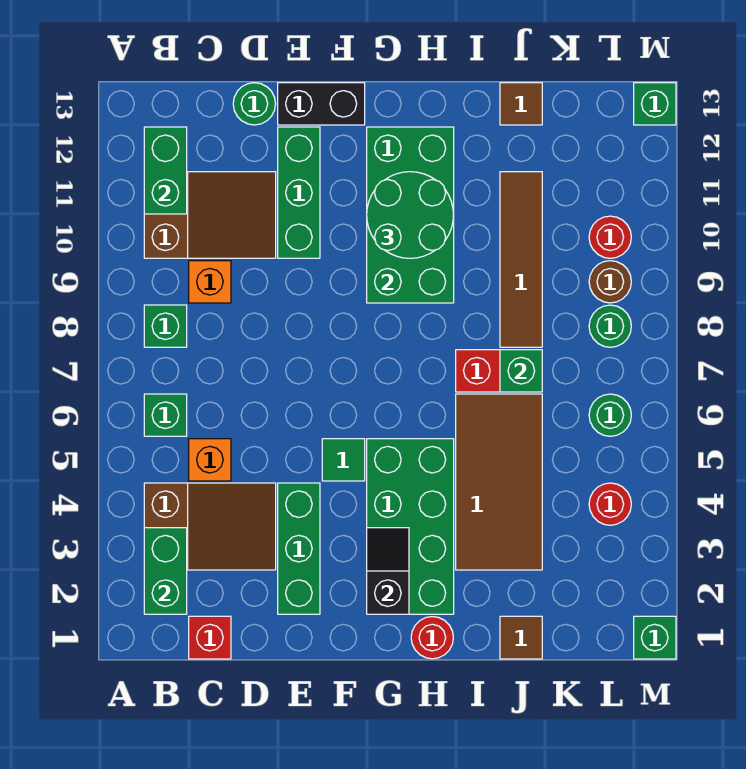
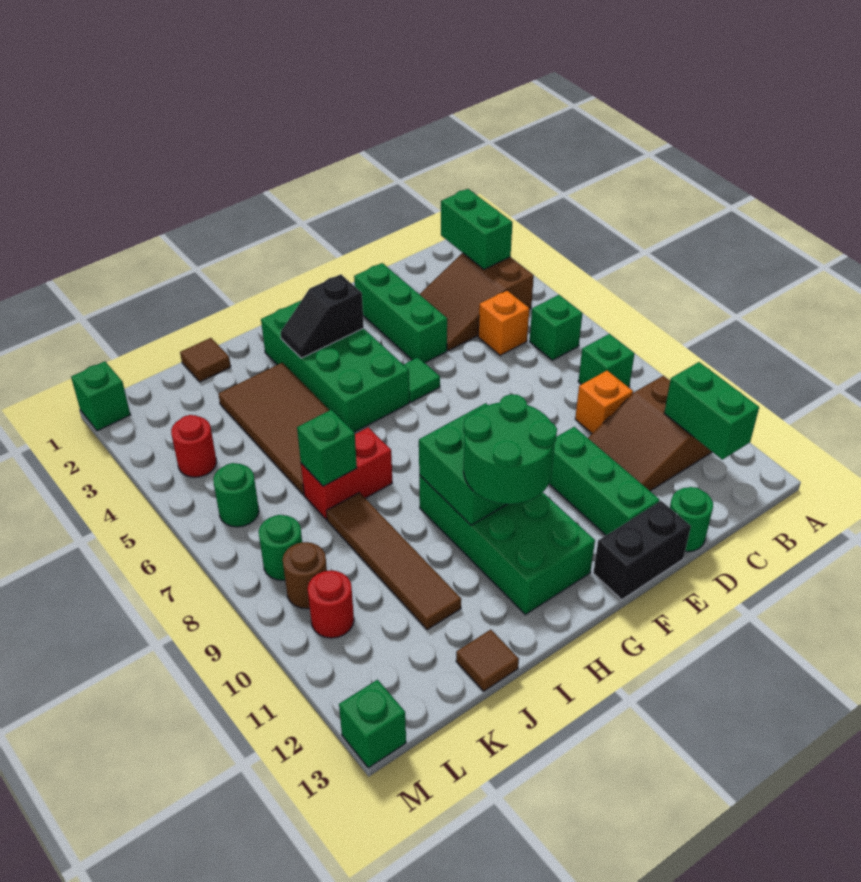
red 1x1 brick [189,616,231,659] -> none
black 1x2 slope [367,528,409,614] -> black 1x2 slope turned to [281,274,364,358]
red 1x1 round brick [411,617,453,659] -> none

